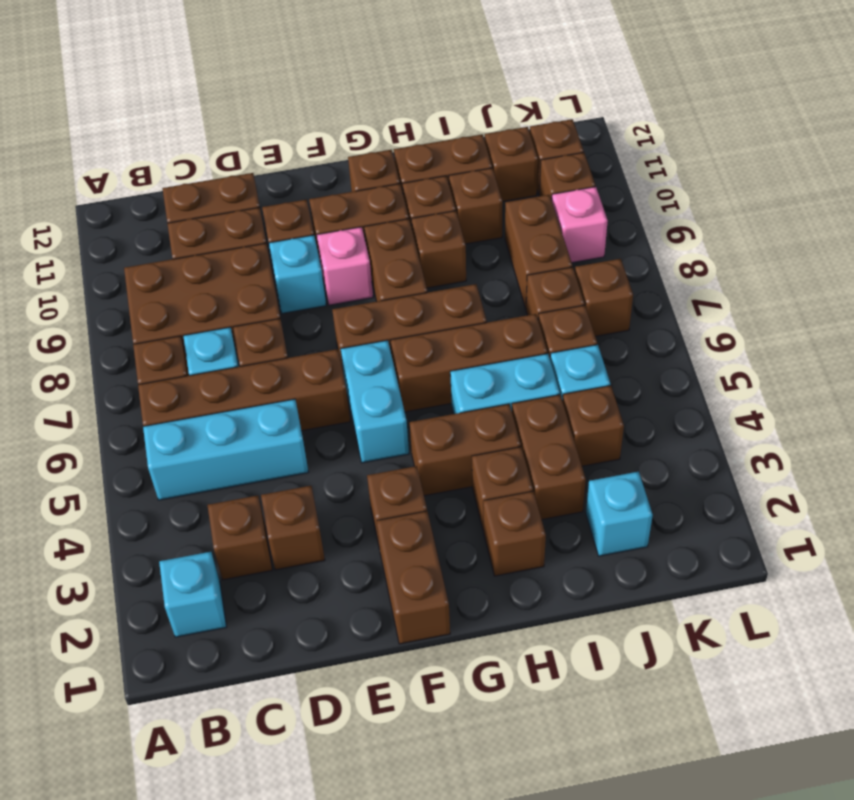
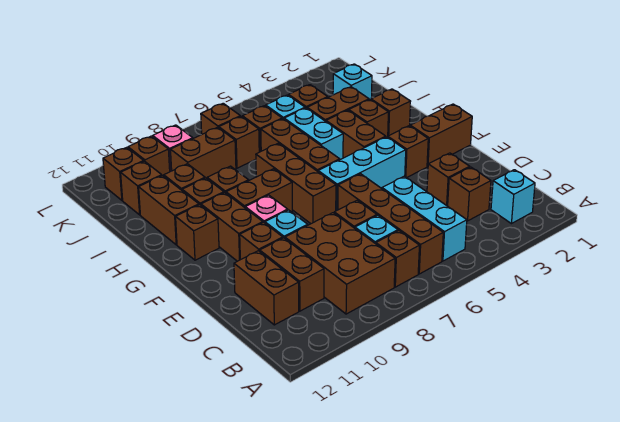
cyan 1x2 brick [341,340,409,463] -> cyan 1x3 brick [318,137,406,211]

